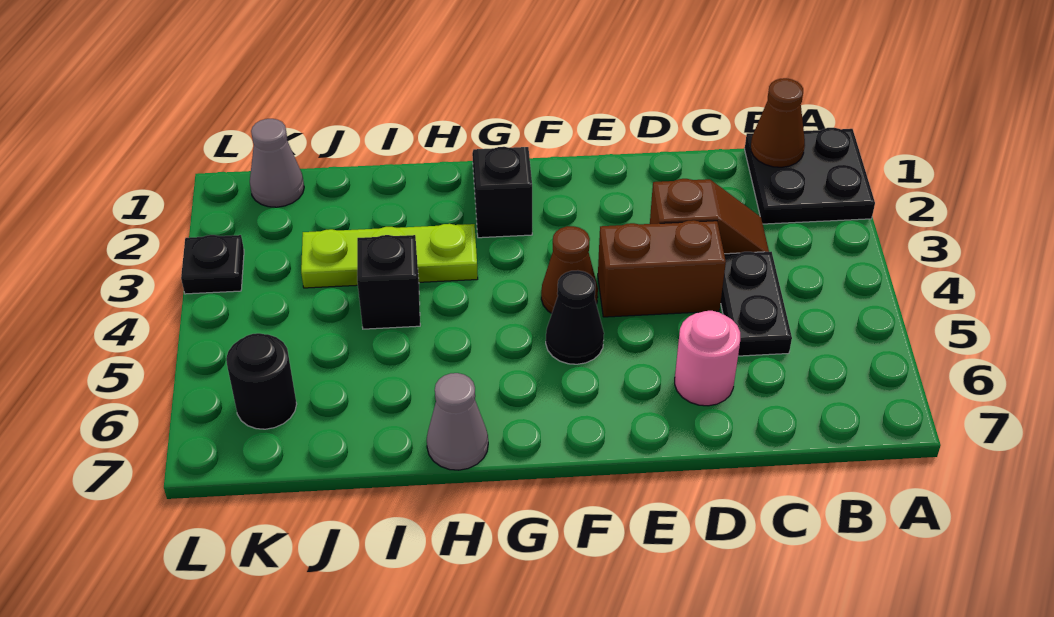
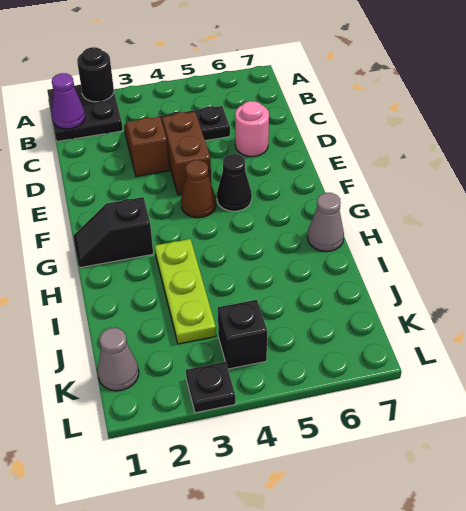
brown 1x1 cone [751,78,805,167] -> purple 1x1 cone [52,73,85,129]
black 1x1 brick [357,235,420,329] -> black 1x1 brick moved to [218,300,267,369]
black 1x1 round brick [226,333,297,429] -> black 1x1 round brick moved to [77,47,114,102]

